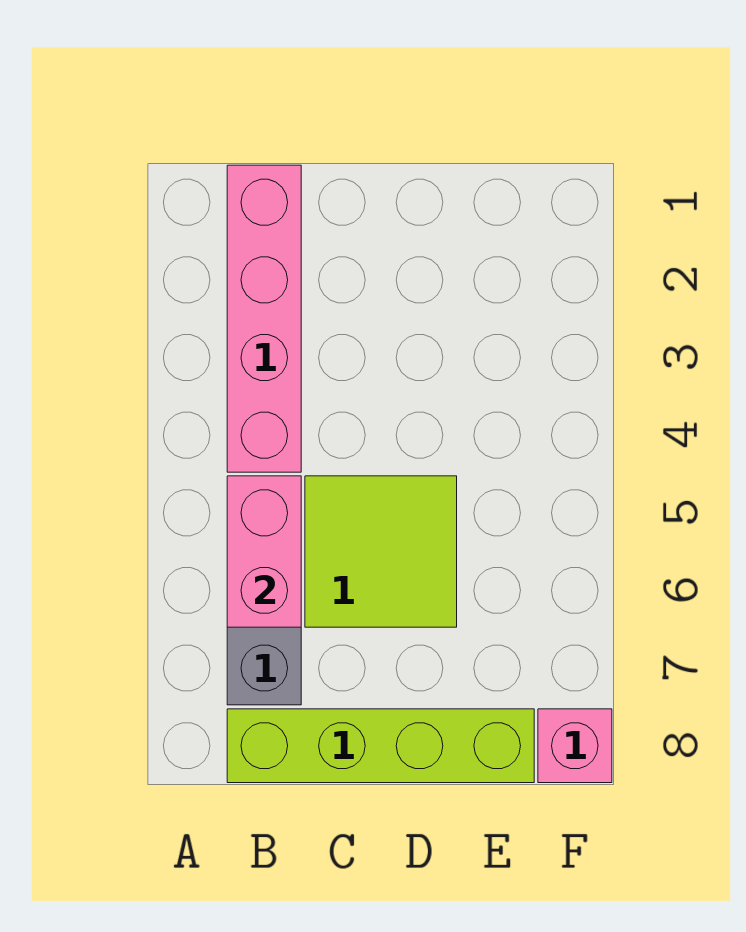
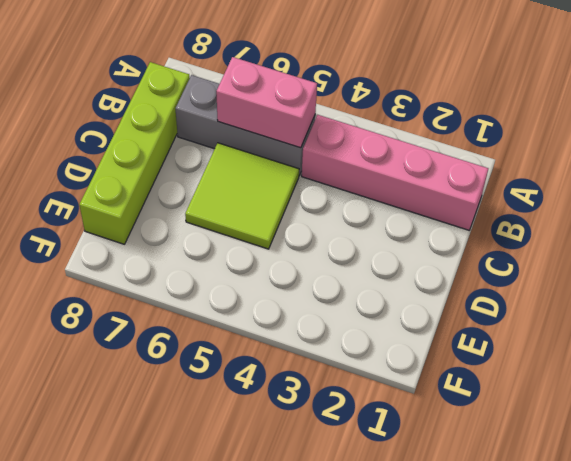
pink 1x1 brick [538,709,612,783] -> none

